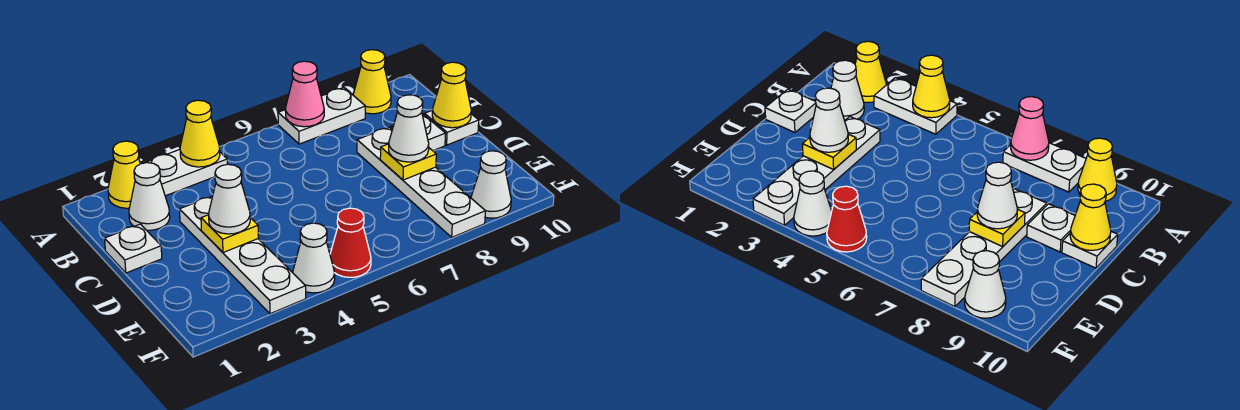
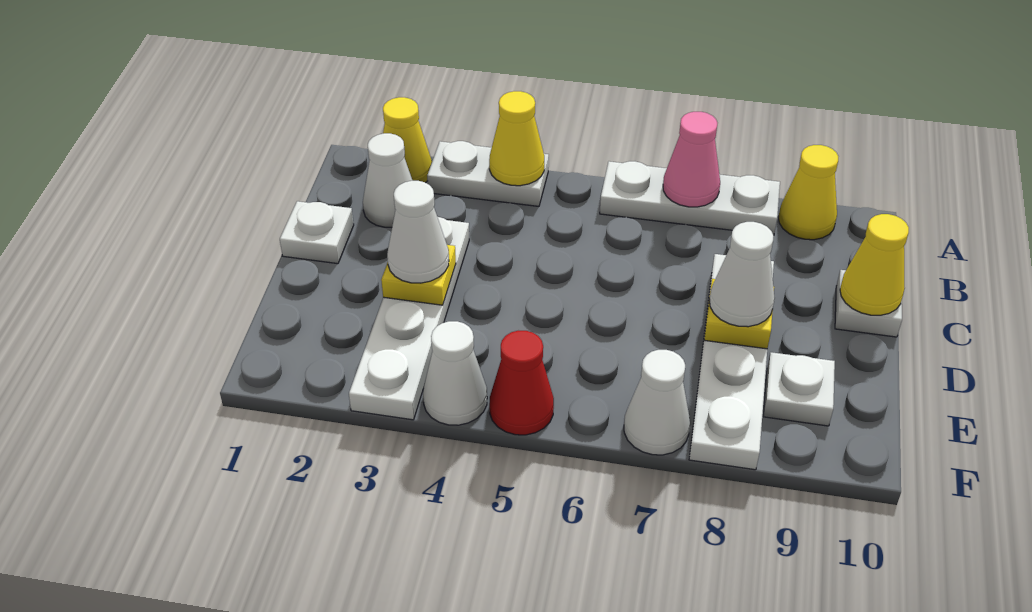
white 1x2 plate [278,88,365,144] -> white 1x3 plate [600,161,780,235]
white 1x1 plate [391,114,446,151] -> white 1x1 plate moved to [763,352,835,426]
white 1x1 cone [471,151,511,218] -> white 1x1 cone moved to [624,350,690,455]

